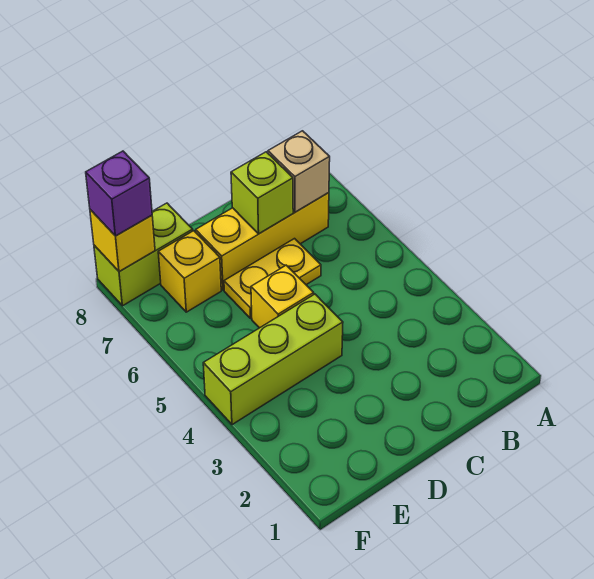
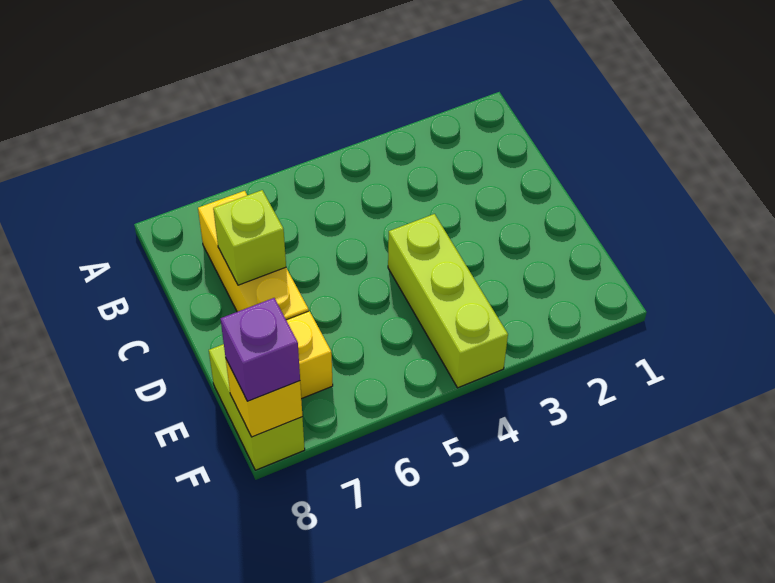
tan 1x1 brick [268,131,330,212] -> none
yellow 1x2 plate [224,239,321,318] -> none
yellow 1x1 brick [251,265,314,328] -> none

